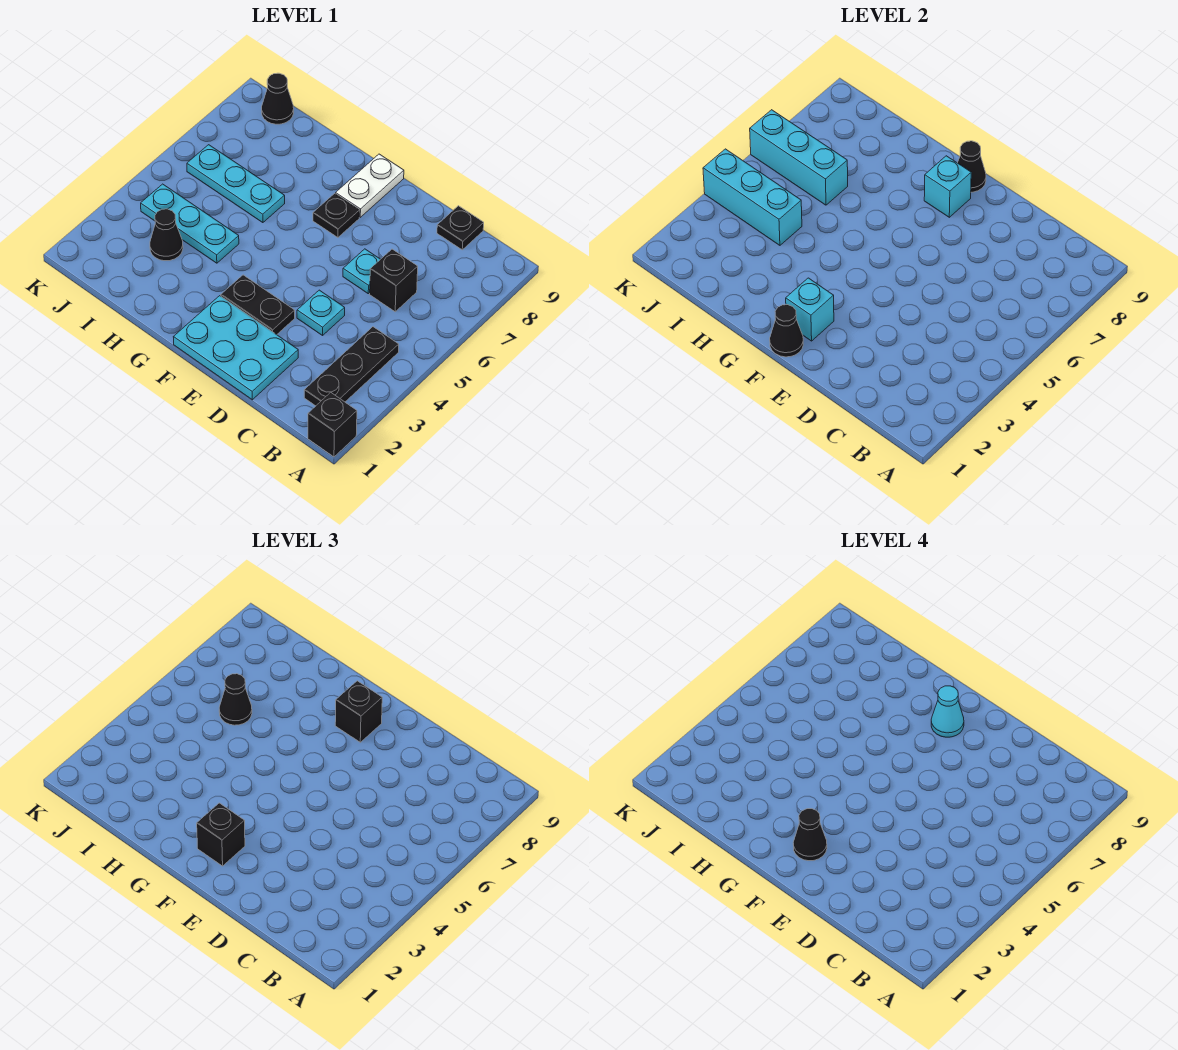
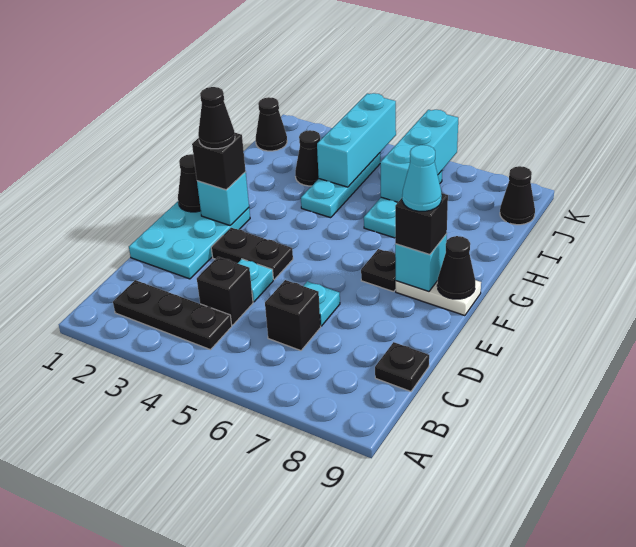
black 1x1 brick [308,392,357,457] -> black 1x1 brick moved to [197,257,253,325]
black 1x2 plate [221,275,295,335] -> black 1x2 plate turned to [211,228,293,279]
black 1x1 cone [219,674,252,725] -> black 1x1 cone moved to [256,97,287,151]

